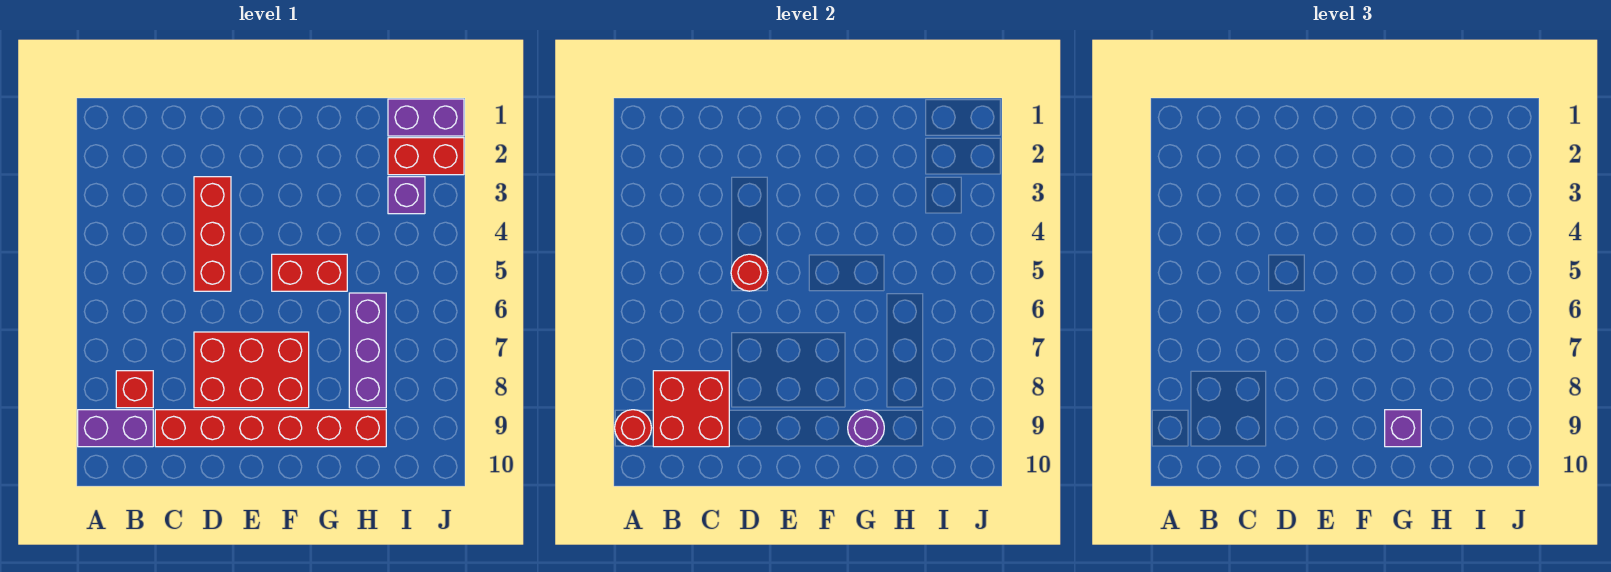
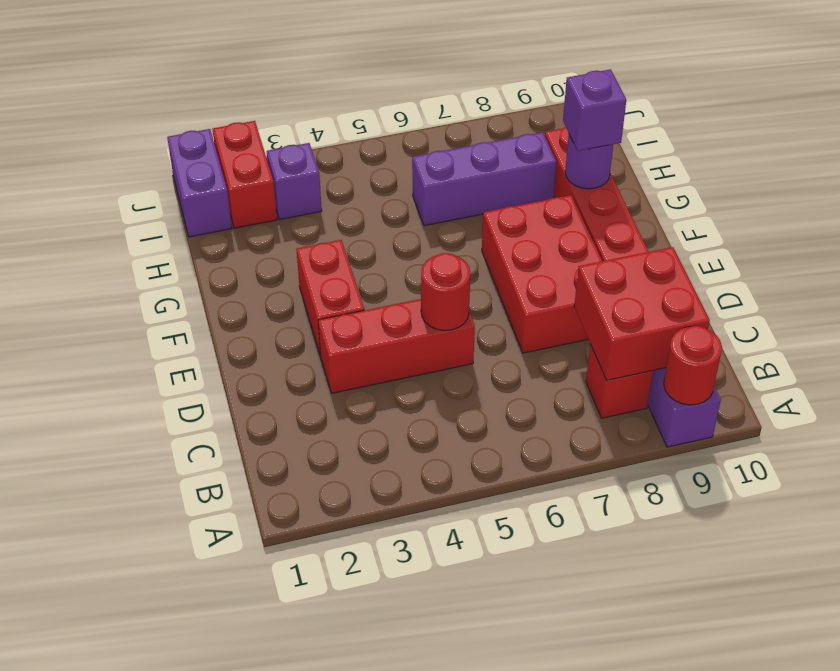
red 1x2 brick [272,254,347,291] -> red 1x2 brick moved to [296,240,364,356]

